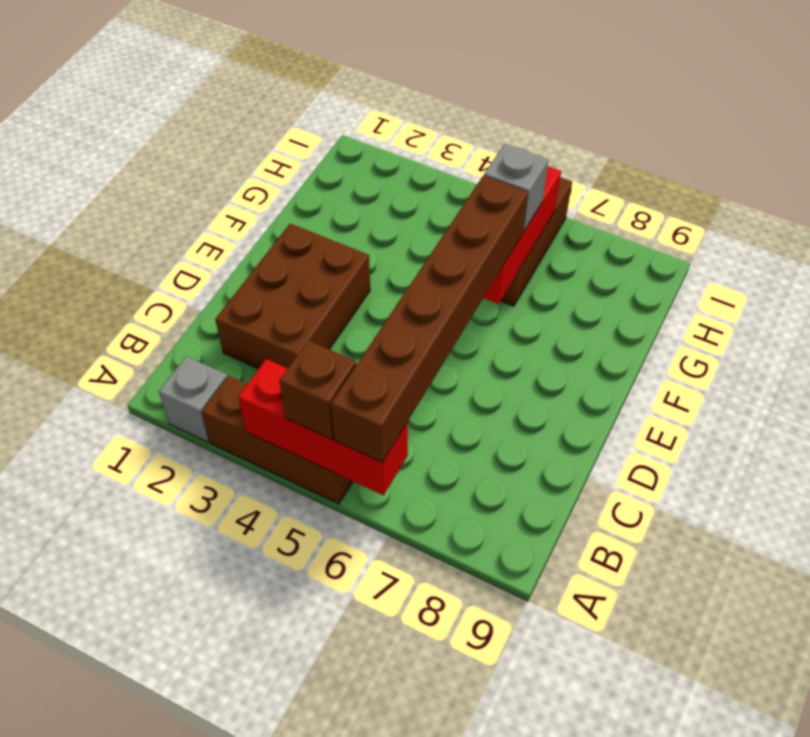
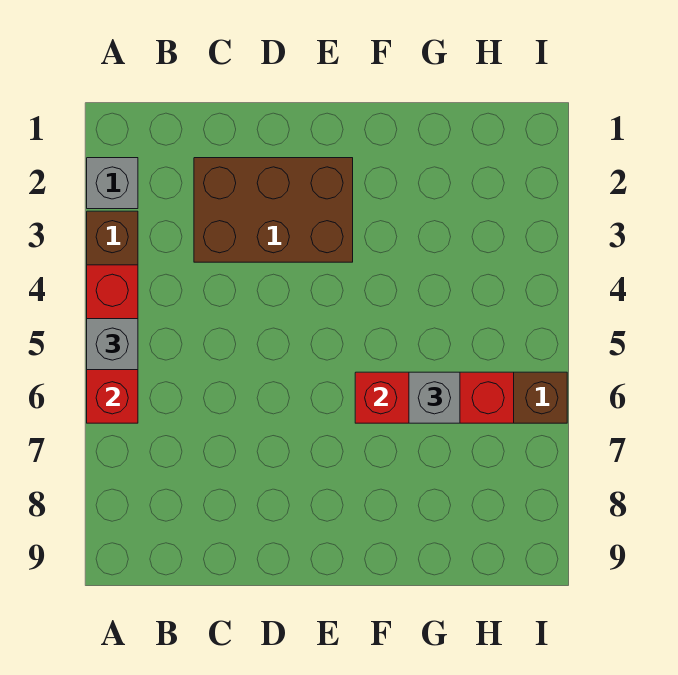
brown 1x1 brick [279,341,356,439] -> grey 1x1 brick [87,319,138,370]
brown 1x6 brick [331,176,528,462] -> none

